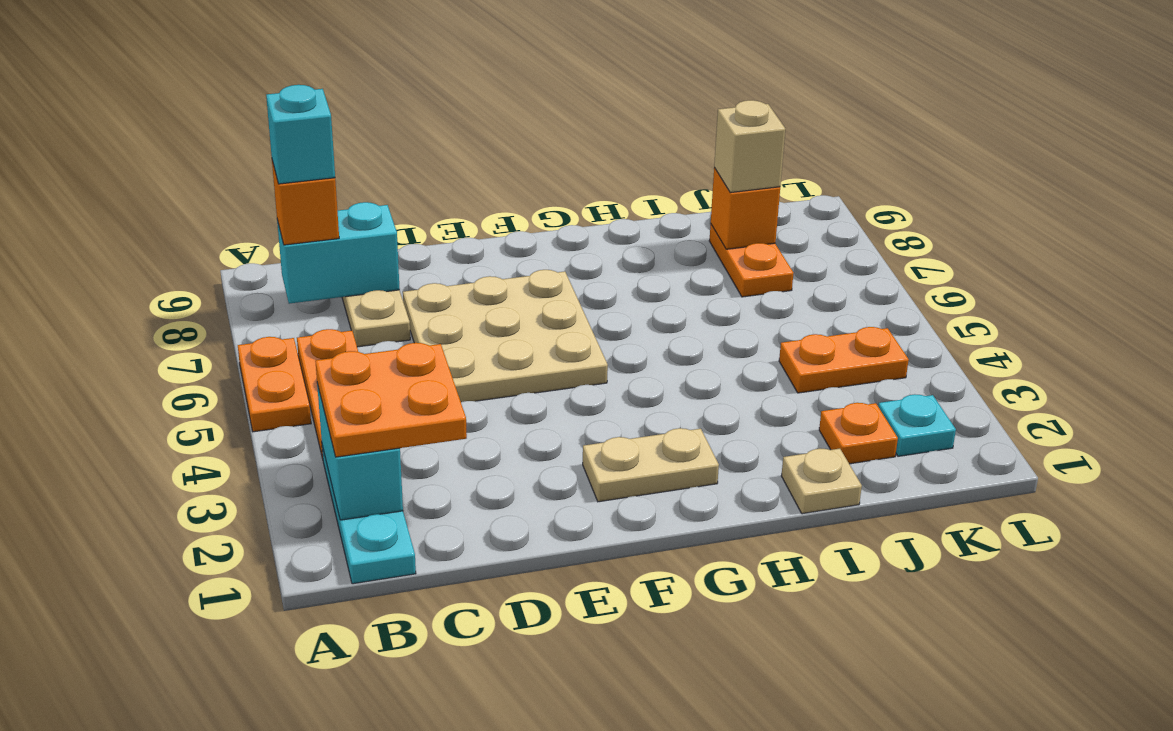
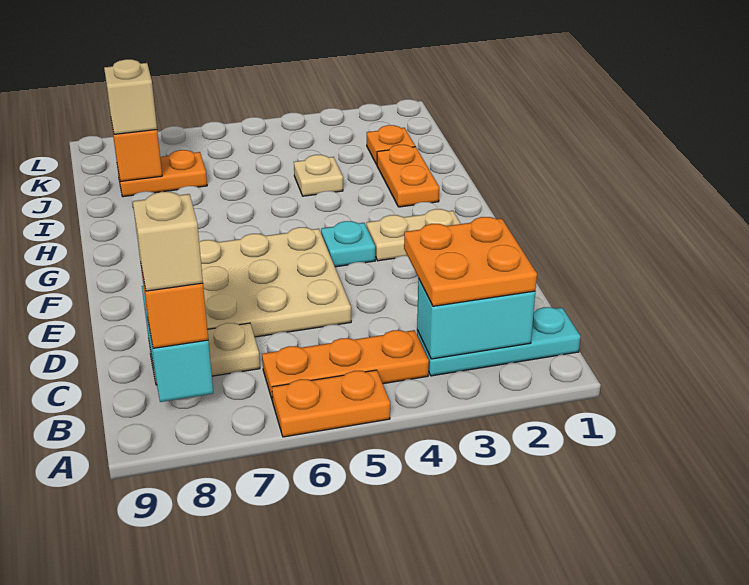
cyan 1x1 brick [266,85,335,184] -> tan 1x1 brick [133,192,203,291]
tan 1x2 plate [583,428,719,502] -> tan 1x2 plate turned to [367,209,461,261]
tan 1x1 plate [781,448,862,514] -> tan 1x1 plate moved to [294,155,343,196]
orange 1x2 plate [779,327,909,393] -> orange 1x2 plate moved to [377,145,439,207]
cyan 1x1 plate [878,394,956,456] -> cyan 1x1 plate moved to [321,221,375,267]

